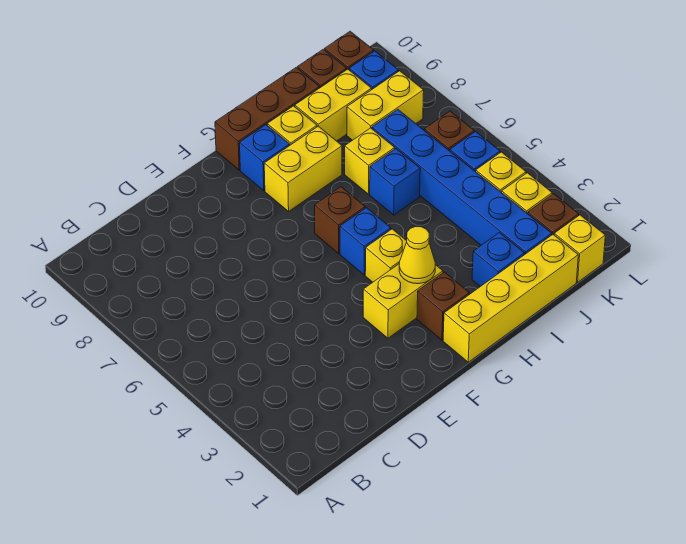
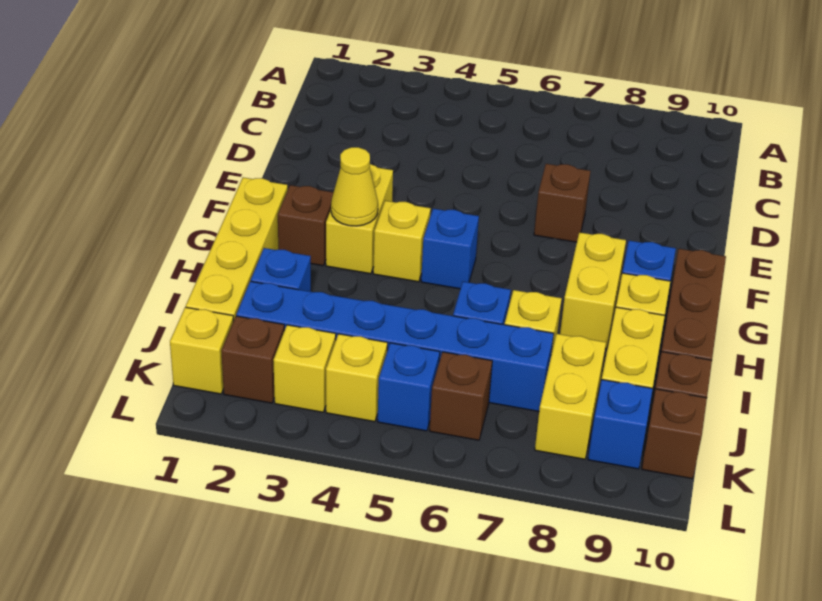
brown 1x1 brick [315,187,365,254] -> brown 1x1 brick moved to [534,164,591,242]

